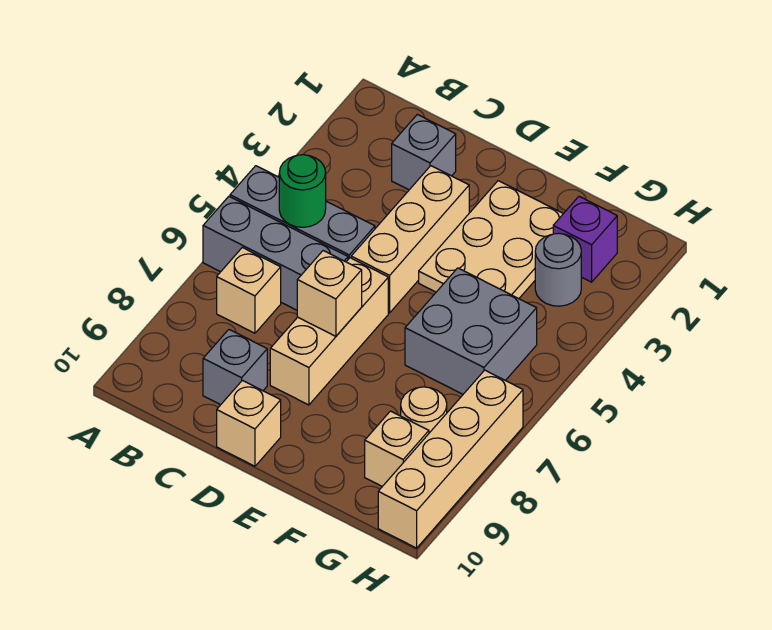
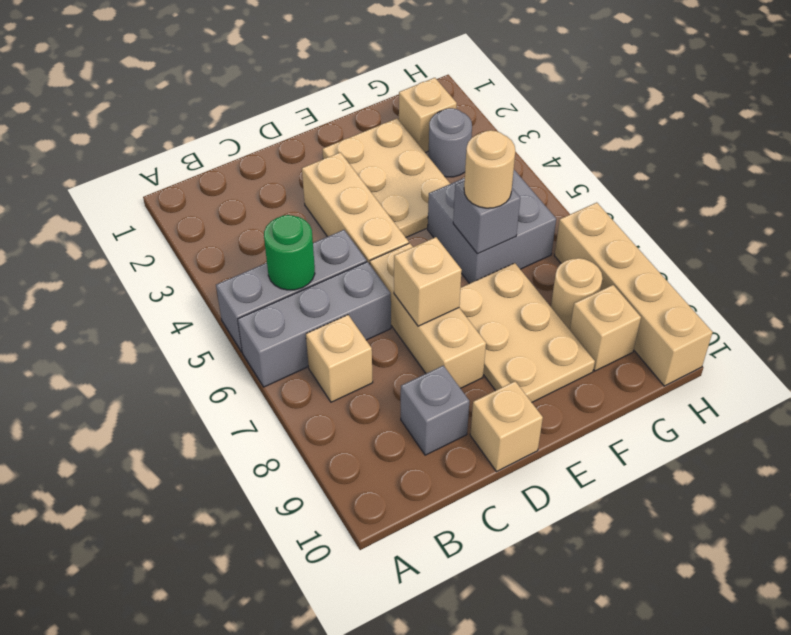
grey 1x1 brick [392,114,456,190] -> grey 1x1 brick moved to [453,181,520,254]
none -> tan 2x3 plate [459,263,595,402]
none -> tan 1x1 round brick [464,130,515,208]
purple 1x1 brick [553,196,617,282] -> tan 1x1 brick [399,78,457,153]

